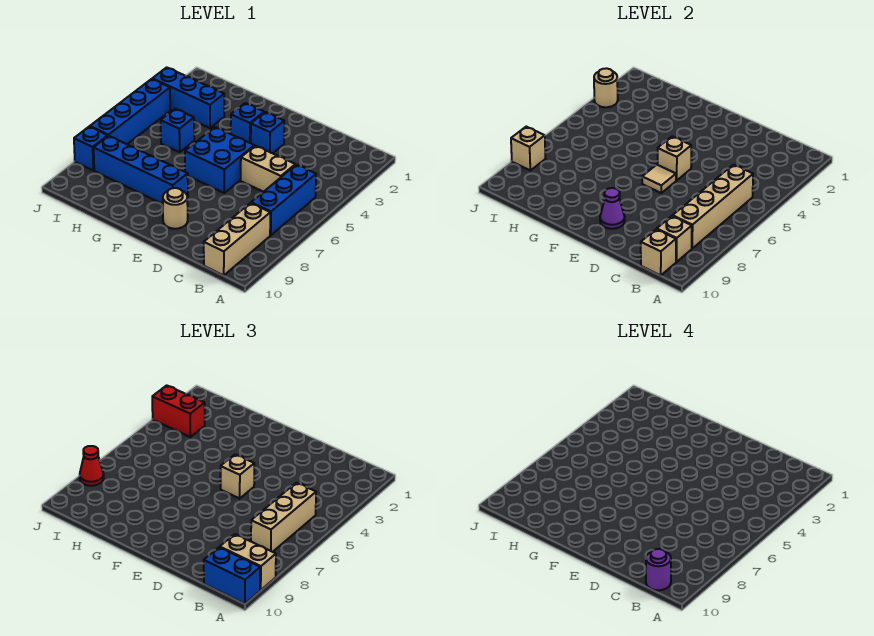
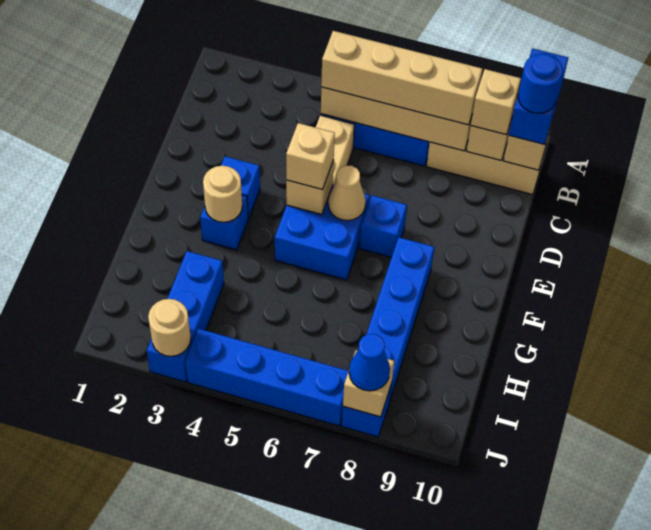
tan 1x2 brick [220,534,276,590] -> tan 1x1 brick [471,69,521,135]
tan 1x3 brick [251,483,316,552] -> tan 1x4 brick [321,31,482,125]
purple 1x1 round brick [646,549,671,590] -> blue 1x1 round brick [518,54,563,113]
tan 1x1 tile [642,165,676,193] -> tan 1x1 cone [328,165,366,221]
tan 1x1 round brick [163,188,188,229] -> tan 1x1 round brick moved to [203,166,242,222]
purple 1x1 cone [600,188,625,229] -> none
blue 1x1 brick [161,109,194,152] -> blue 1x1 brick moved to [360,196,407,258]
red 1x2 brick [152,385,205,437] -> none
red 1x1 cone [80,446,104,486] -> blue 1x1 cone [349,334,390,391]

